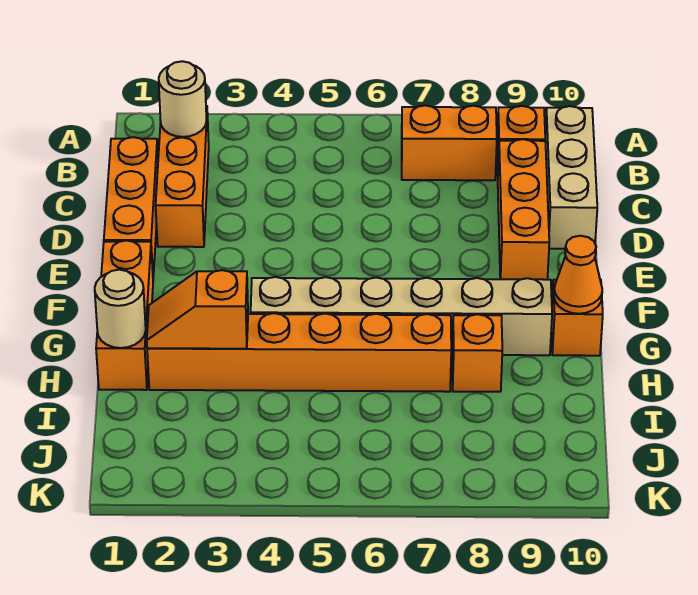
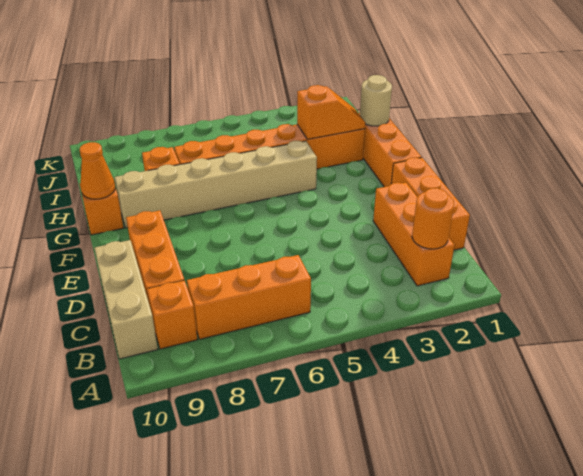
tan 1x1 round brick [159,61,207,137] -> orange 1x1 round brick [412,188,454,249]
orange 1x2 brick [402,105,497,180] -> orange 1x3 brick [187,255,311,339]

